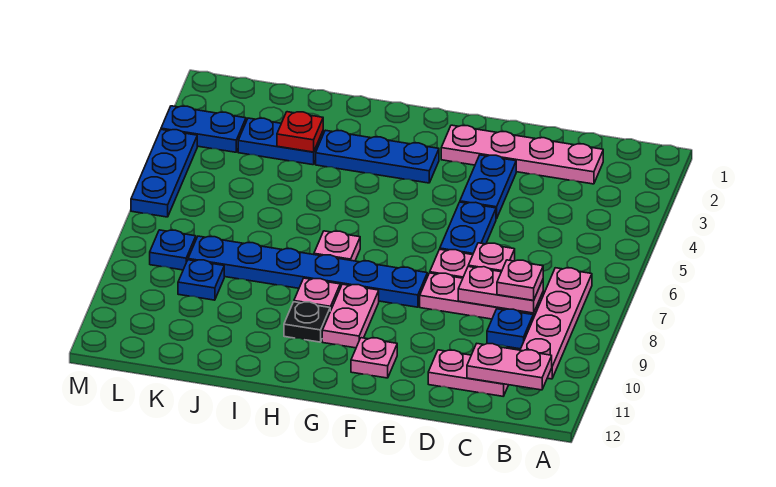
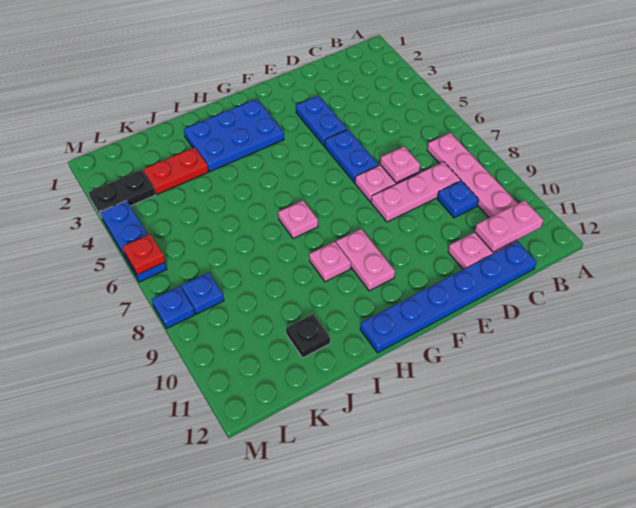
pink 1x4 plate [441,125,603,184] -> none
pink 1x2 plate [458,267,543,313] -> none
pink 1x1 plate [497,260,543,300] -> none
blue 1x6 plate [188,236,427,307] -> blue 1x6 plate moved to [360,241,537,353]
pink 1x1 plate [351,338,397,378] -> none
blue 1x3 plate [316,130,439,183] -> blue 2x3 plate [184,99,284,172]
black 1x1 plate [284,302,330,342] -> black 1x1 plate moved to [286,314,330,358]
blue 1x2 plate [238,118,323,165] -> red 1x2 plate [144,147,208,194]
red 1x1 plate [277,112,323,152] -> red 1x1 plate moved to [123,234,165,275]
blue 1x1 plate [178,260,224,300] -> blue 1x1 plate moved to [152,286,195,328]
blue 1x2 plate [161,106,246,152] -> black 1x2 plate [88,170,155,218]

